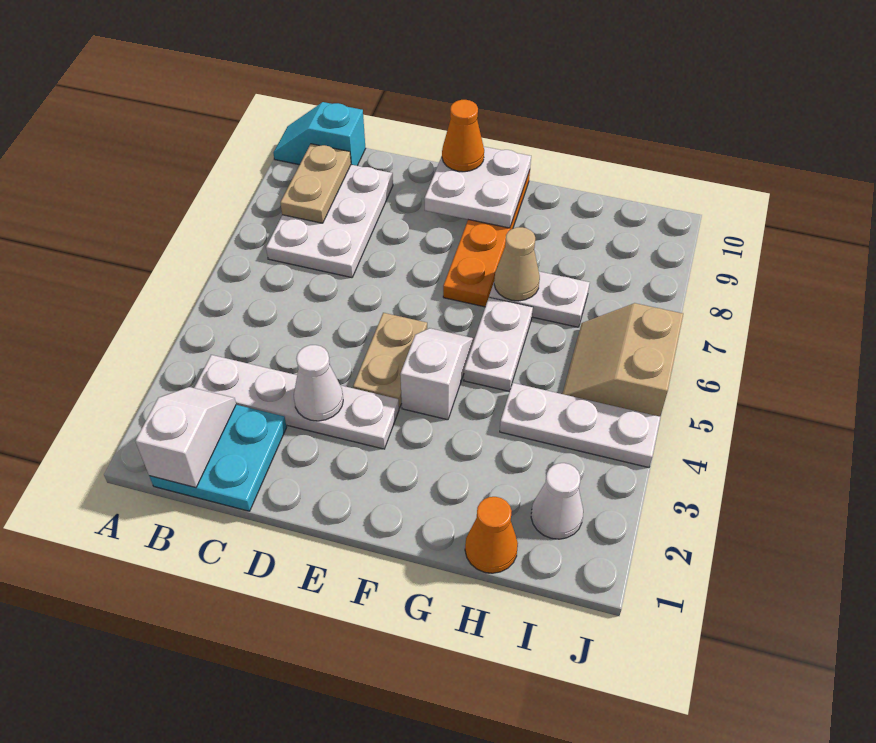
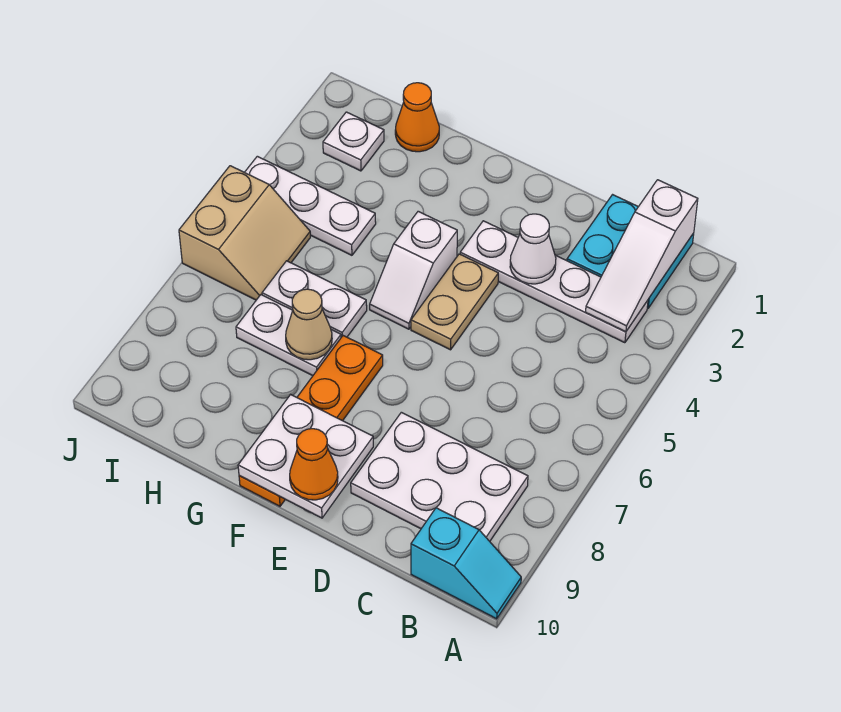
white 1x2 slope [135,387,236,488] -> white 1x3 slope [586,180,698,332]
white 2x3 plate [266,165,393,278] -> white 2x3 plate turned to [351,412,528,541]
tan 1x2 plate [280,144,351,223] -> none
white 1x2 plate [464,298,533,391] -> white 1x2 plate turned to [262,261,367,337]
white 1x1 cone [531,463,583,539] -> white 1x1 plate [323,112,384,171]

